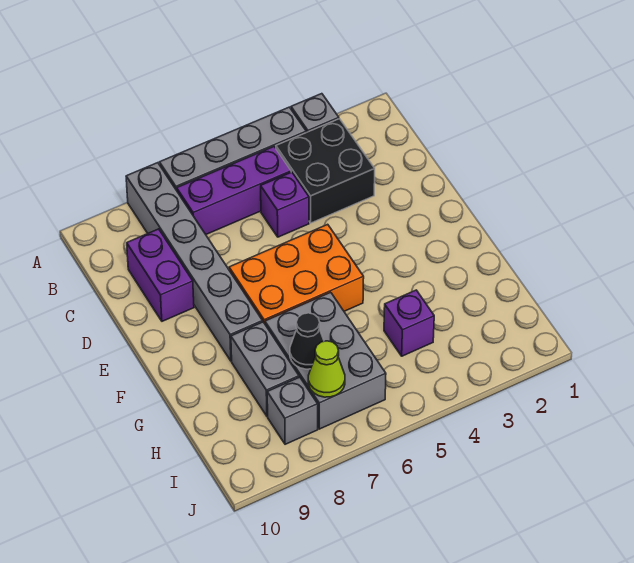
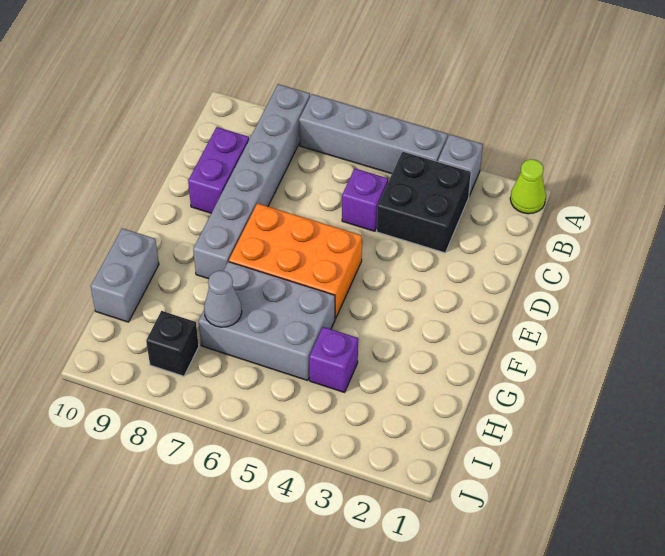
purple 1x3 brick [177,147,291,234] -> none
grey 2x3 brick [265,292,386,429] -> grey 2x3 brick turned to [199,262,335,381]
grey 1x2 brick [231,322,299,416] -> grey 1x2 brick moved to [91,228,159,322]
black 1x1 cone [290,313,324,369] -> grey 1x1 cone [204,271,242,327]
lime 1x1 cone [308,341,345,397] -> lime 1x1 cone moved to [510,159,546,214]
grey 1x1 brick [267,377,318,444] -> black 1x1 brick [146,311,199,376]

